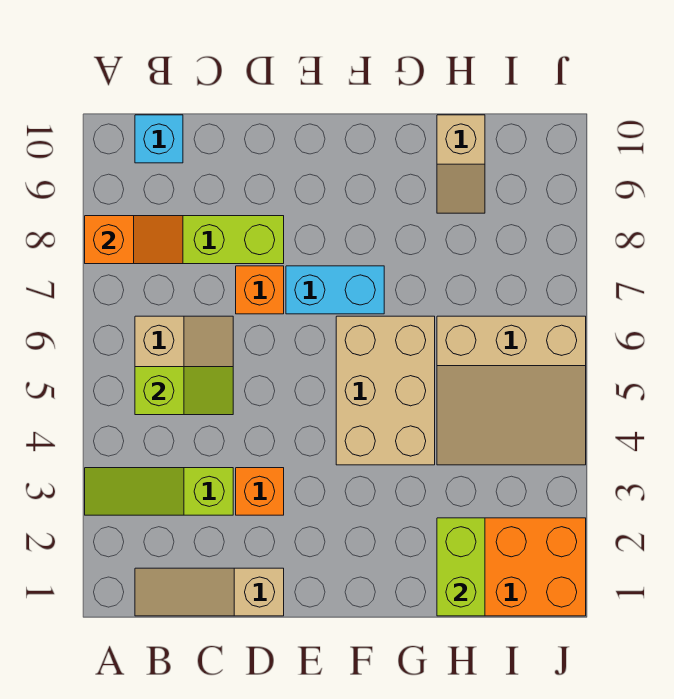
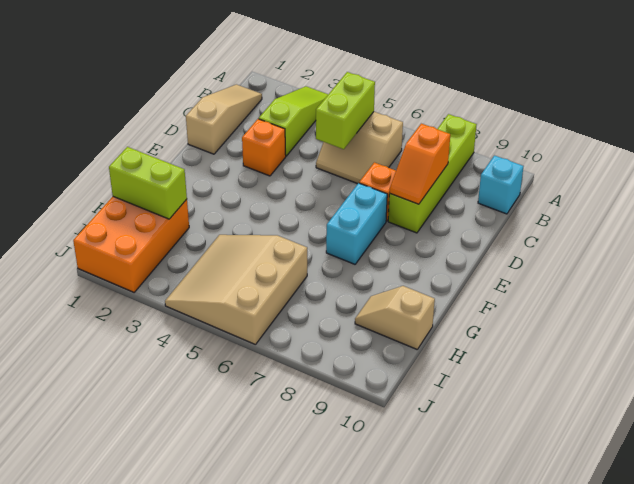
orange 1x2 slope [85,216,183,264] -> orange 1x2 slope moved to [390,124,450,204]
lime 1x2 slope [135,367,233,415] -> lime 1x2 brick [316,72,375,149]
tan 2x3 brick [336,316,435,465] -> none

